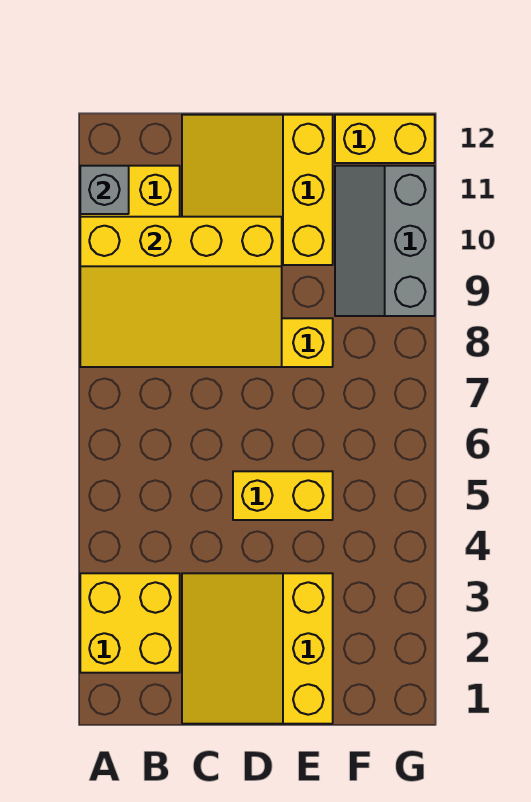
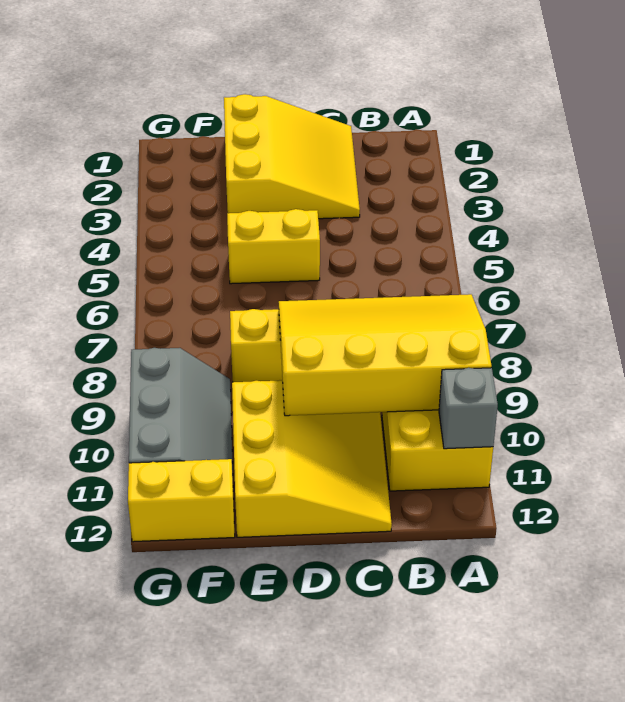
yellow 2x2 brick [80,573,180,673] -> none

